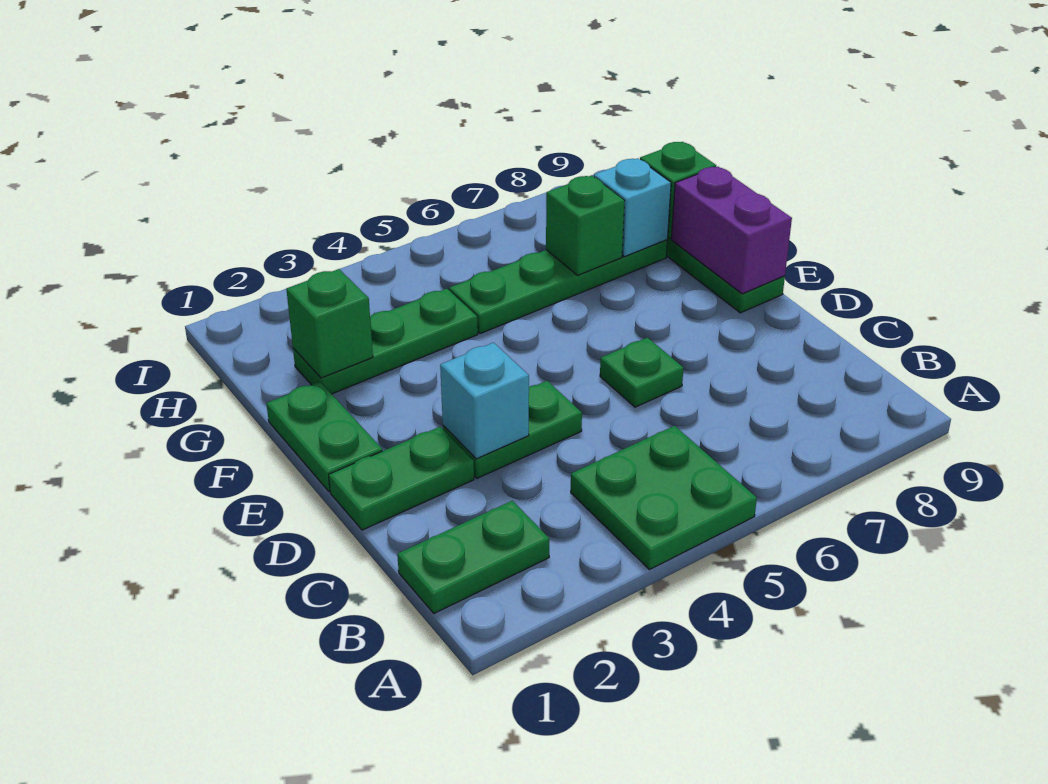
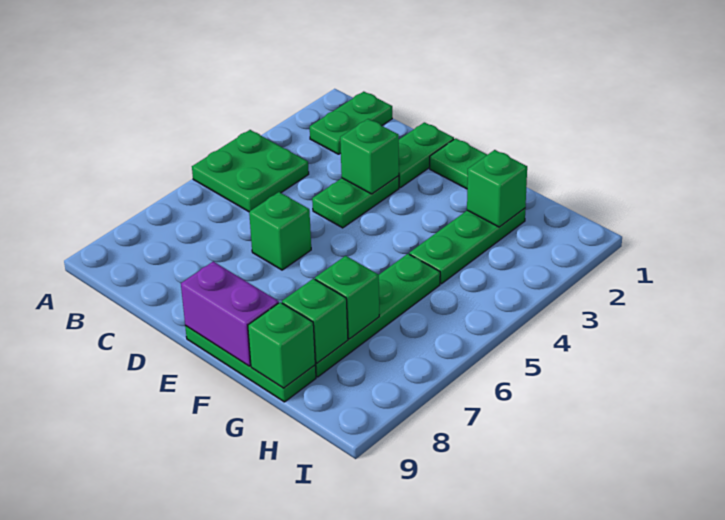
cyan 1x1 brick [440,343,529,459] -> green 1x1 brick [340,119,399,194]
green 1x1 plate [600,338,683,407] -> green 1x1 brick [249,192,311,270]
cyan 1x1 brick [594,158,671,257] -> green 1x1 brick [282,279,348,363]

